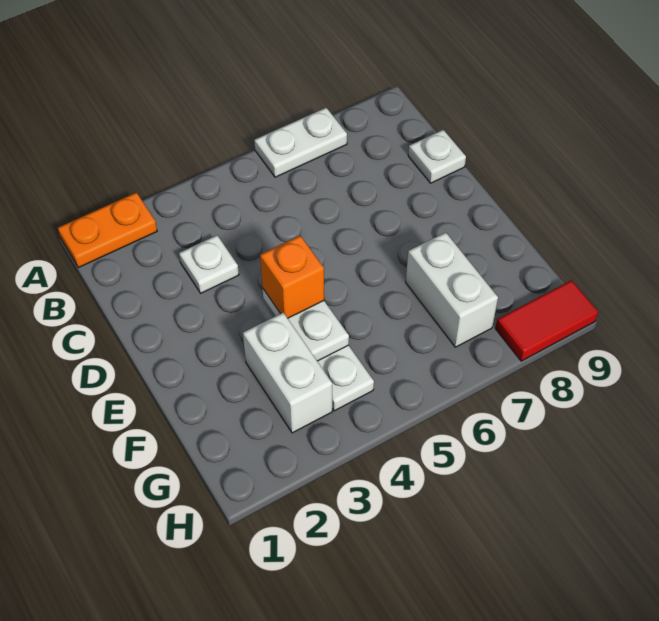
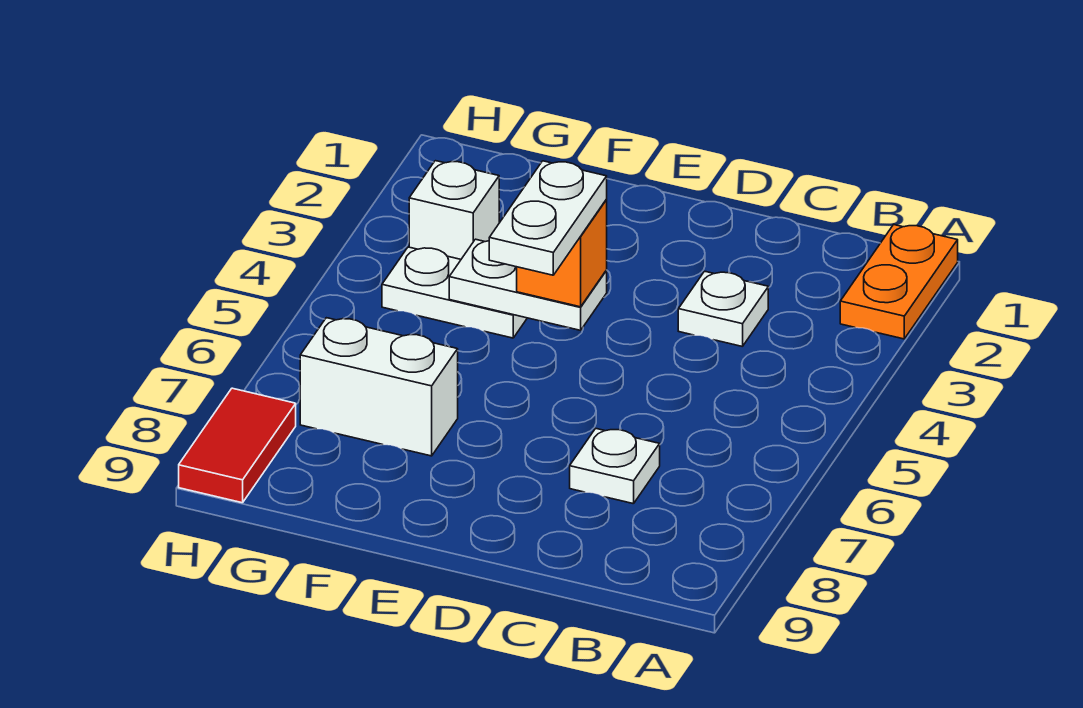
white 1x2 plate [254,108,347,177] -> white 1x2 plate moved to [489,161,607,275]
white 1x1 plate [408,130,466,183] -> white 1x1 plate moved to [570,428,660,504]
white 1x2 brick [243,313,332,433] -> white 1x1 brick [409,161,499,259]

